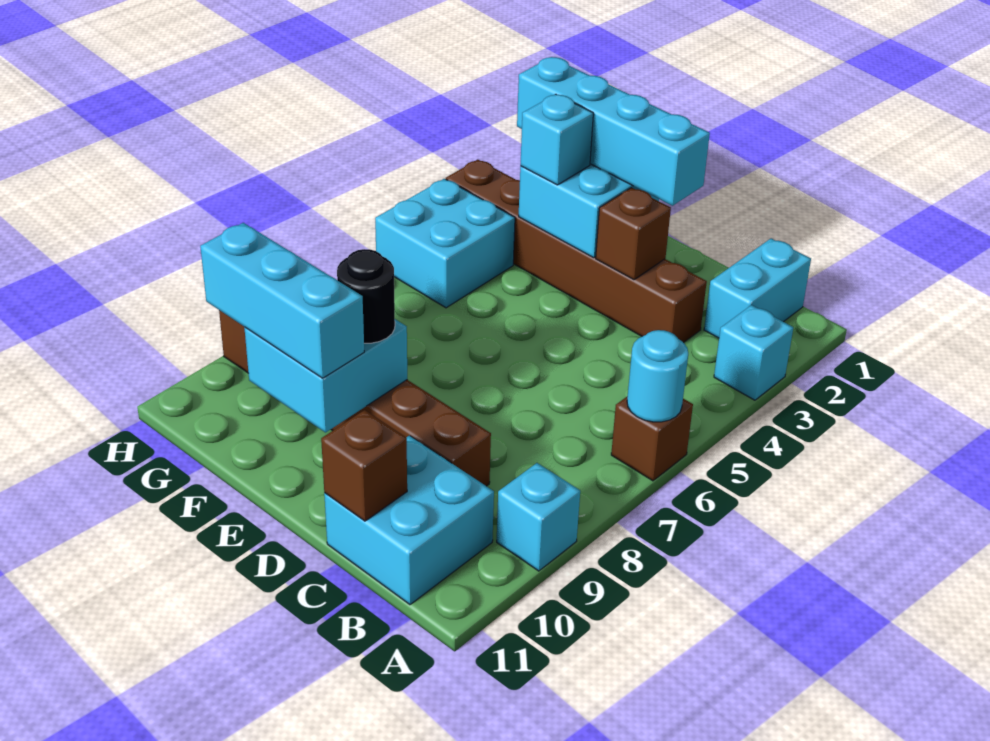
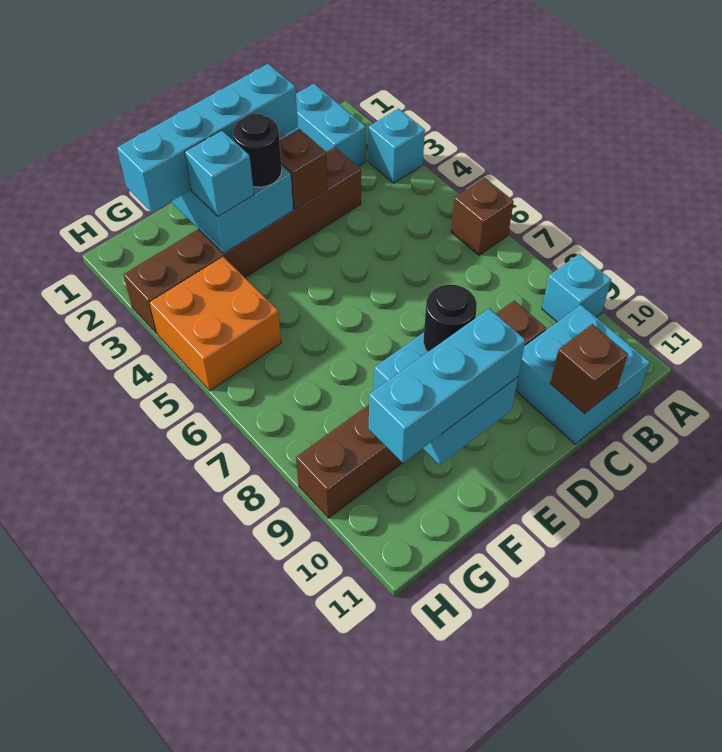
cyan 1x1 round brick [627,330,688,422] -> none
none -> black 1x1 round brick [233,113,282,187]
cyan 2x2 brick [375,179,515,308] -> orange 2x2 brick [150,257,281,391]

